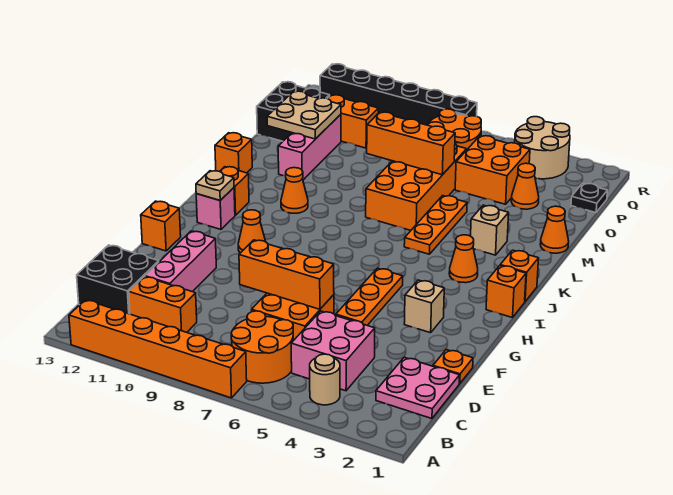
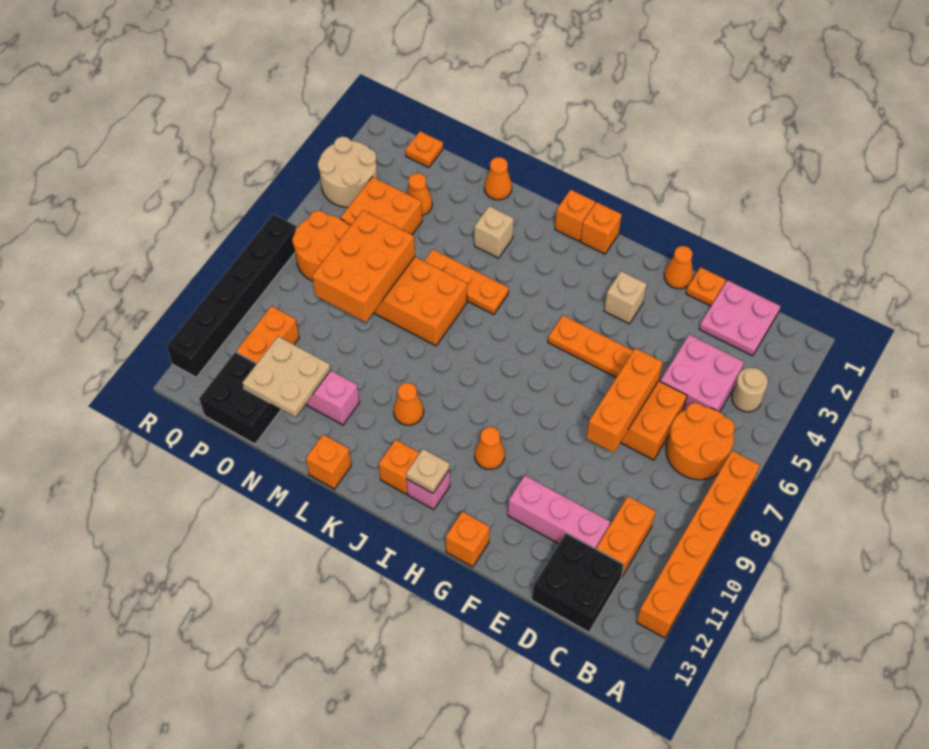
orange 1x1 cone [449,235,478,283] -> orange 1x1 cone moved to [664,246,693,289]
orange 1x3 brick [367,112,455,175] -> orange 2x3 brick [312,210,415,322]
black 1x1 plate [571,183,607,213] -> orange 1x1 plate [405,131,443,168]

